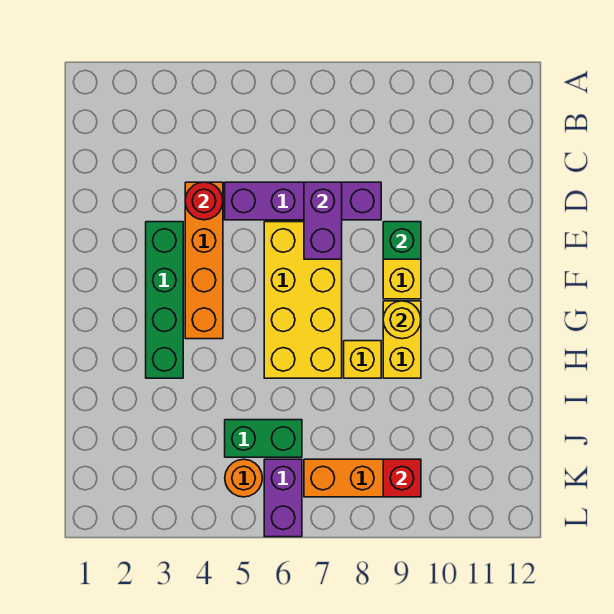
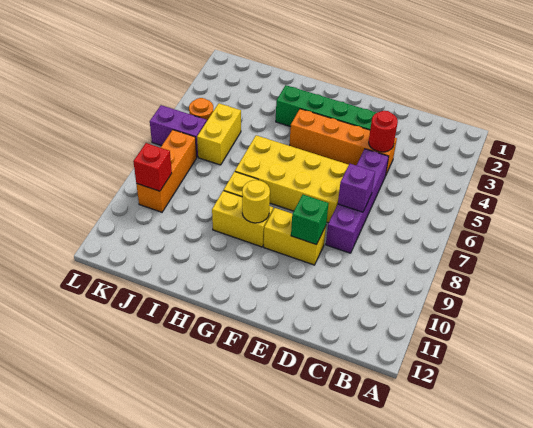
purple 1x2 brick [304,182,342,259] -> purple 1x1 brick [338,164,375,212]
green 1x2 brick [225,420,302,457] -> yellow 1x2 brick [197,103,241,165]

